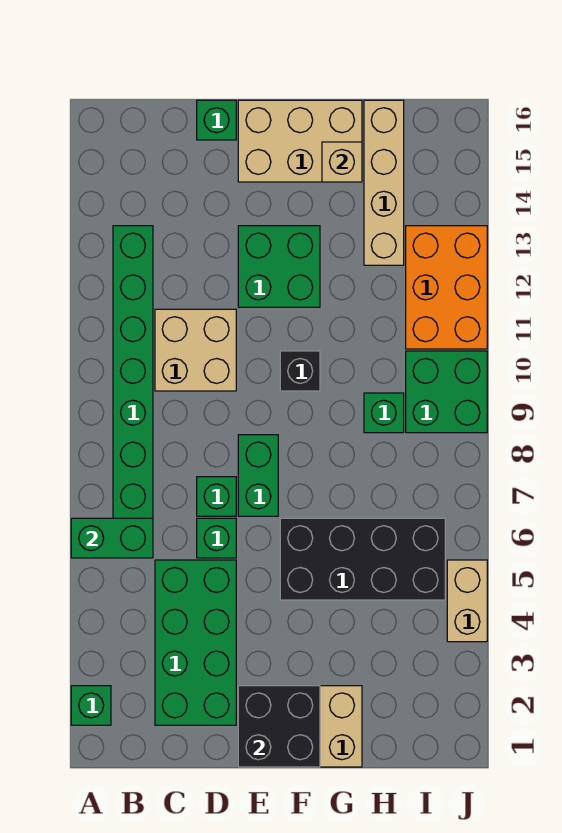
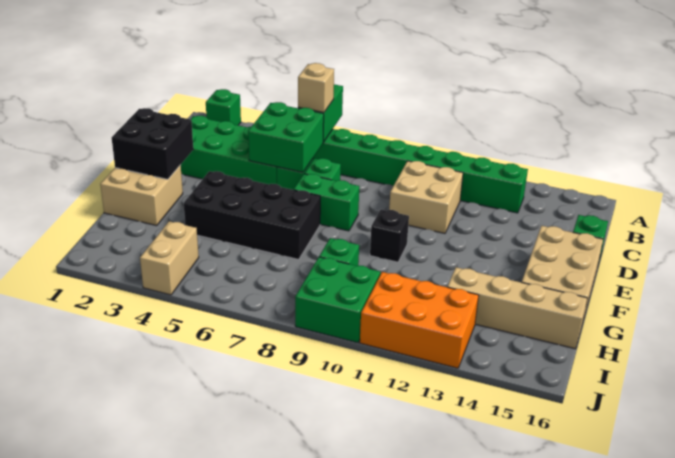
green 2x2 brick [238,226,320,307] -> green 2x2 brick moved to [248,102,324,172]
black 2x4 brick [280,518,445,600] -> black 2x4 brick turned to [184,171,320,259]
tan 1x1 brick [322,142,362,182] -> tan 1x1 brick moved to [298,63,334,112]
tan 1x2 brick [447,560,487,642] -> tan 1x2 brick turned to [140,221,199,295]

